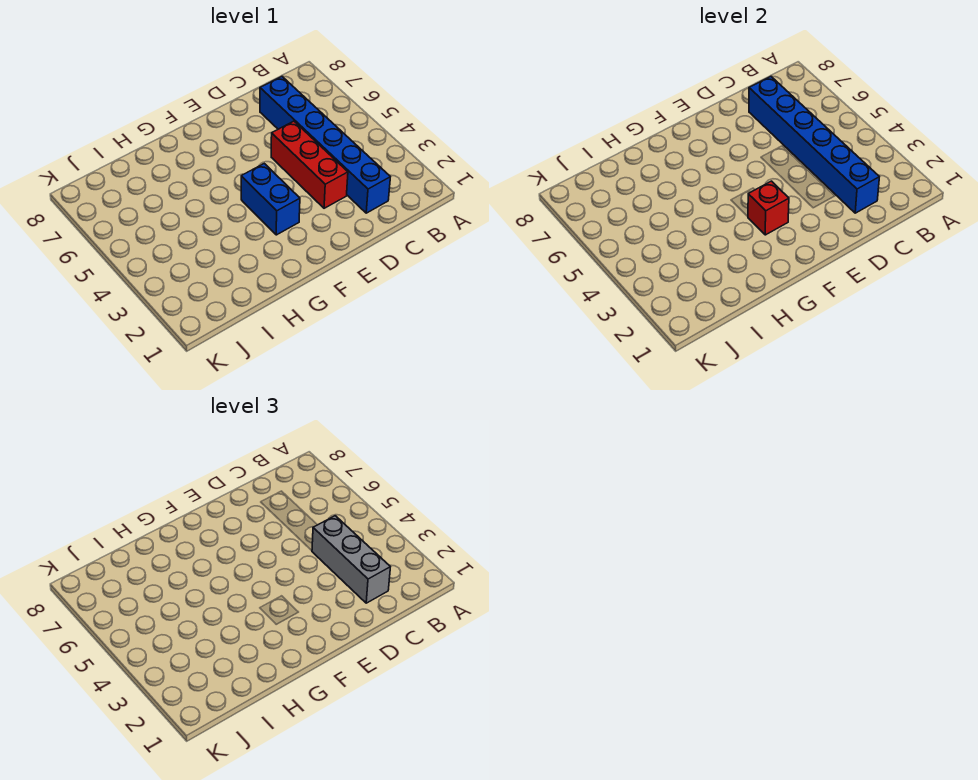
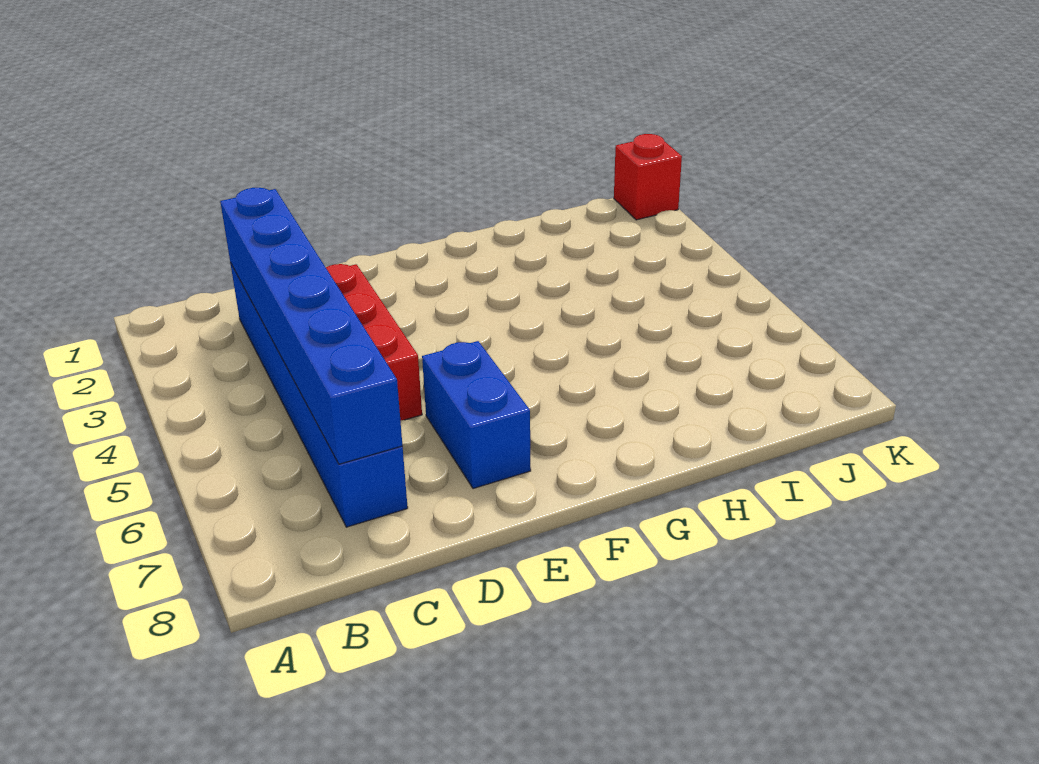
grey 1x3 brick [312,516,390,603] -> none
blue 1x2 brick [241,164,300,235] -> blue 1x2 brick moved to [422,341,531,489]
red 1x1 brick [748,181,789,235] -> red 1x1 brick moved to [614,134,682,220]

